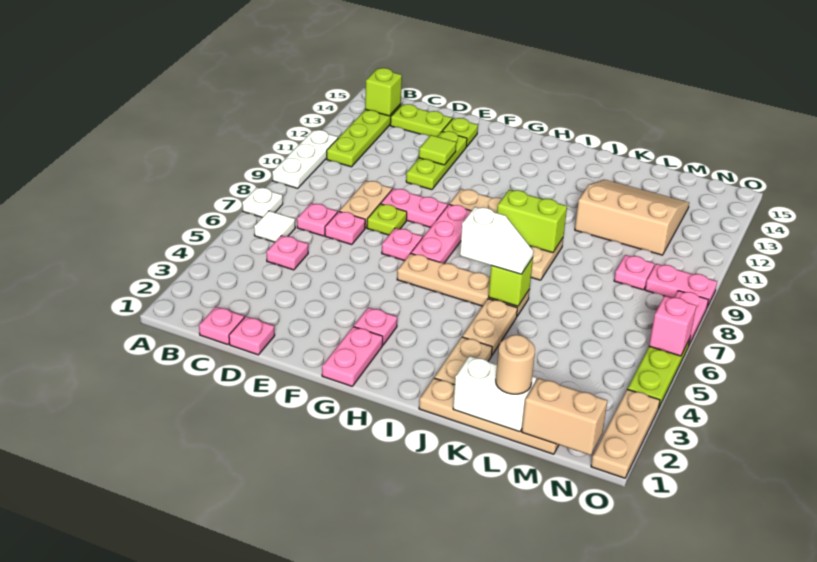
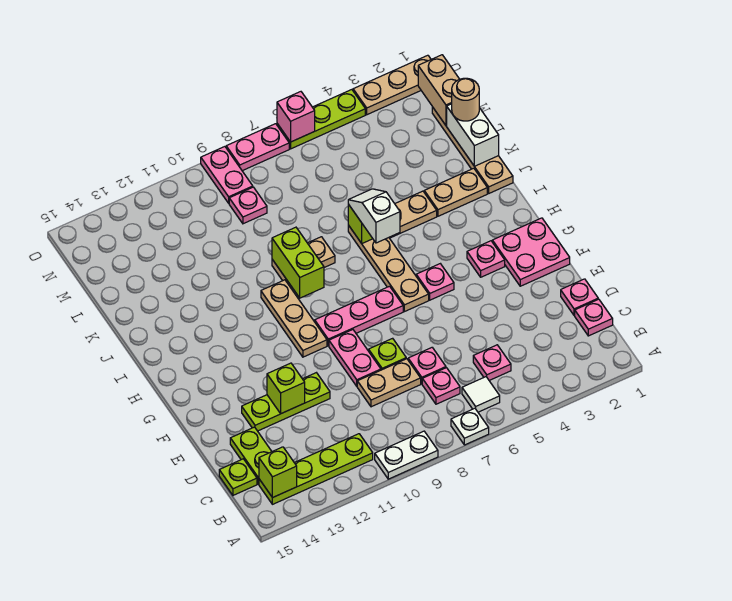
white 1x3 plate [272,130,338,188] -> white 1x2 plate [375,431,438,479]
lime 1x1 tile [419,135,456,165] -> lime 1x1 brick [267,363,305,413]
lime 1x1 plate [443,118,478,147] -> lime 1x1 plate moved to [219,459,257,495]
pink 1x1 plate [382,228,422,261] -> pink 1x1 plate moved to [416,264,454,300]
pink 1x2 plate [322,327,383,386] -> pink 2x2 plate [492,218,570,286]
tan 3x3 slope [575,180,689,255] -> none

